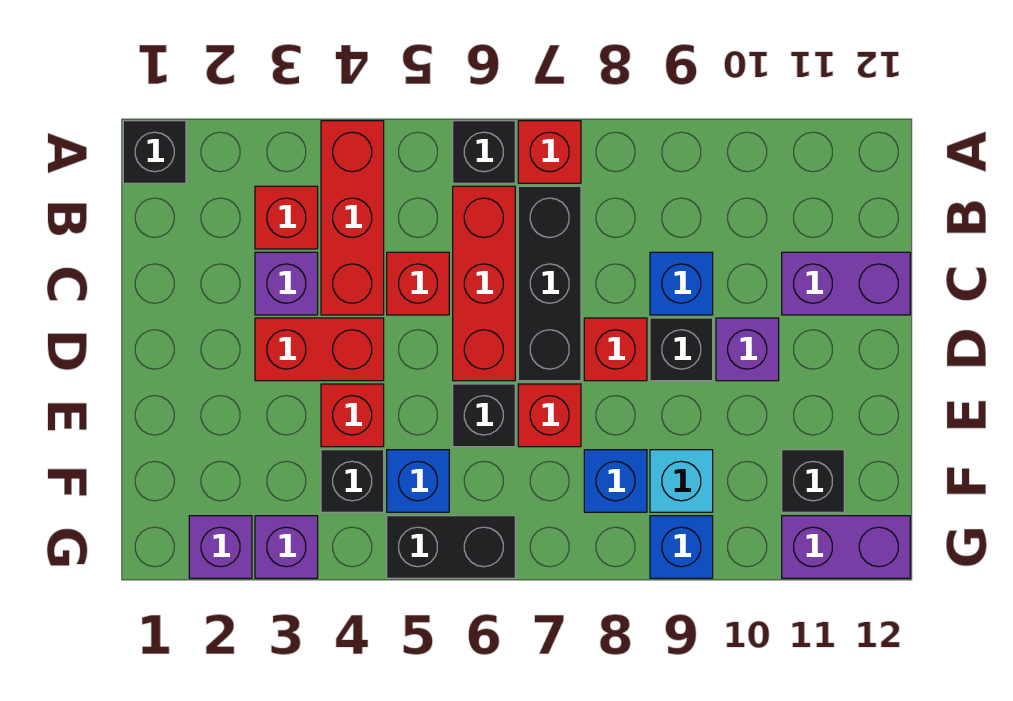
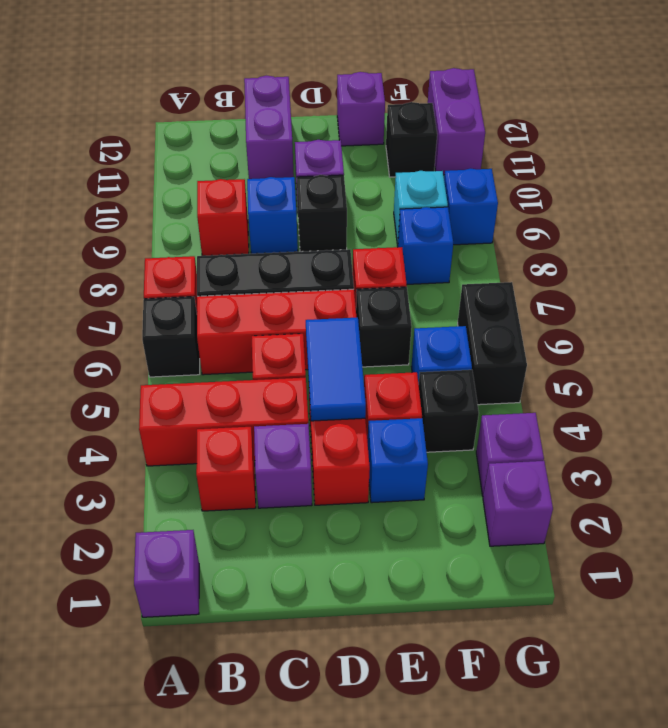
black 1x1 brick [123,121,186,183] -> purple 1x1 brick [134,530,199,617]
none -> blue 1x2 tile [306,318,366,421]
red 1x1 brick [584,318,647,381] -> red 1x1 brick moved to [197,179,249,256]
none -> blue 1x1 brick [368,418,428,503]
none -> purple 1x1 brick [337,72,385,146]

